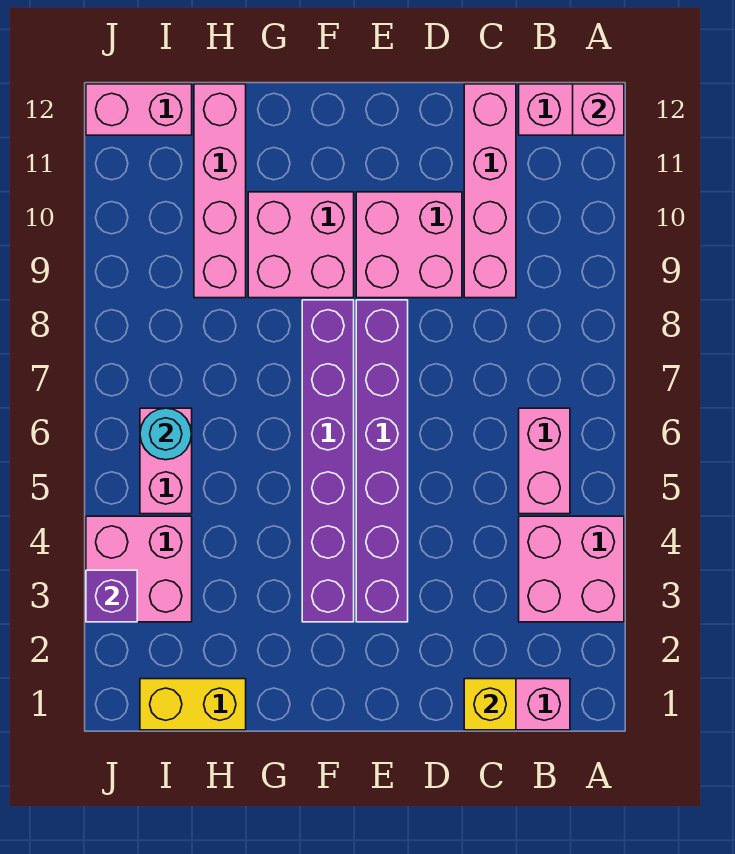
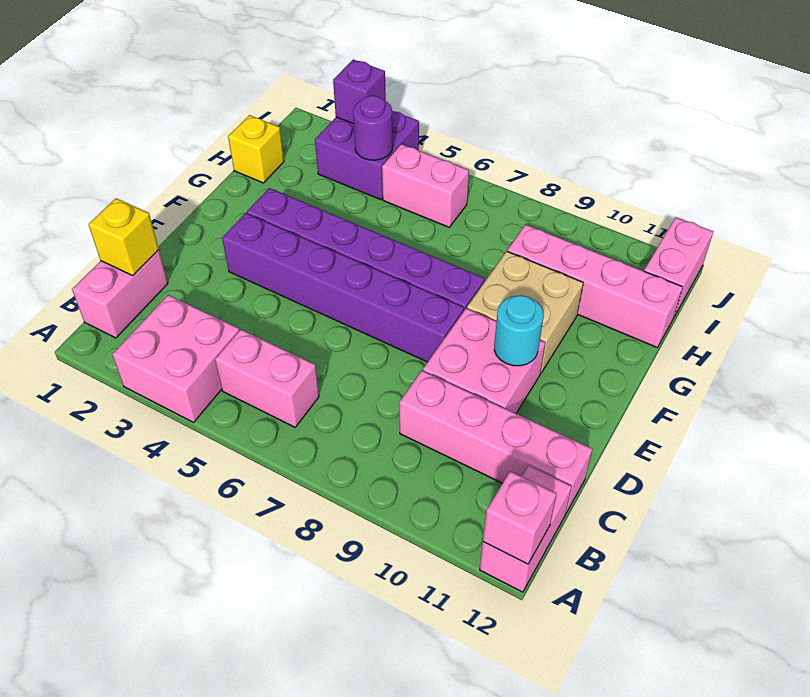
pink 2x2 brick [248,192,354,298] -> tan 2x2 brick [467,251,583,373]
yellow 1x2 brick [140,679,246,730] -> yellow 1x1 brick [228,115,284,183]
pink 2x2 brick [86,516,192,622] -> purple 2x2 brick [315,111,419,200]
none -> purple 1x1 round brick [353,96,393,160]
cyan 1x1 round brick [140,408,192,460] -> cyan 1x1 round brick moved to [494,295,543,366]

